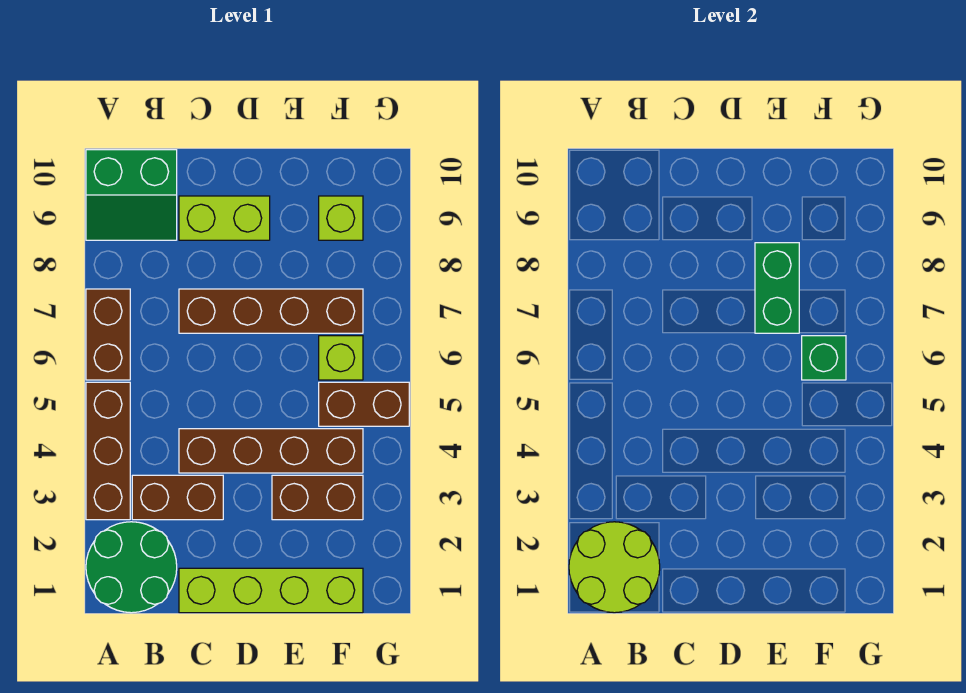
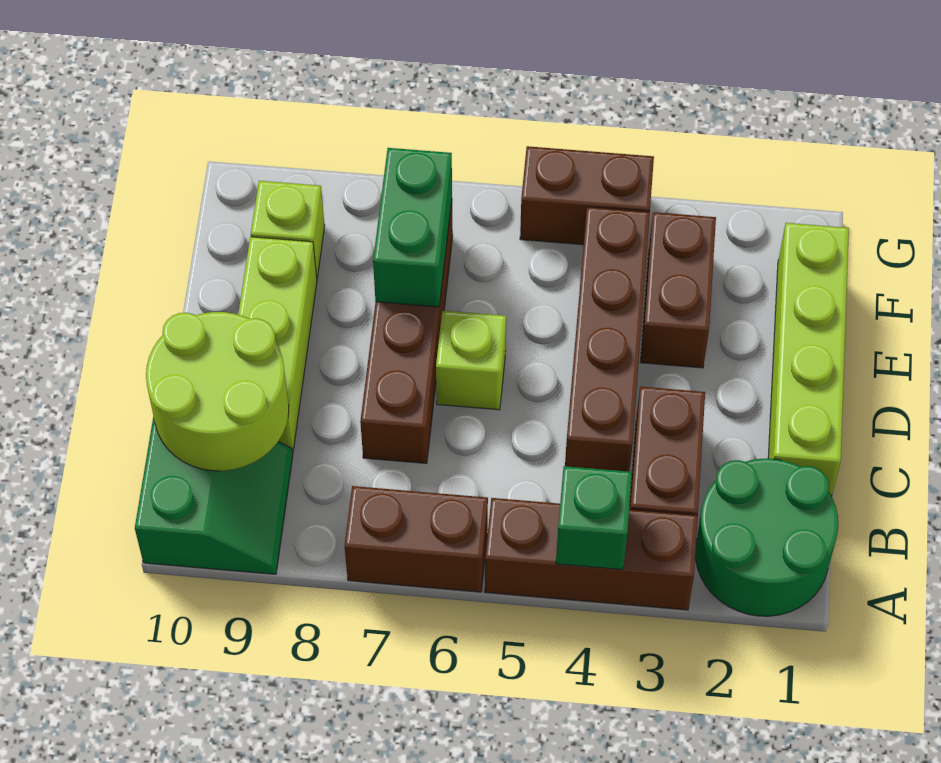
lime 2x2 round brick [569,522,660,613] -> lime 2x2 round brick moved to [146,312,289,471]
lime 1x2 brick [179,196,270,240] -> lime 1x3 brick [238,237,317,452]
green 1x2 brick [755,243,799,333] -> green 1x2 brick turned to [373,148,452,307]
brown 1x2 brick [319,382,409,426] -> brown 1x2 brick turned to [520,146,654,245]
lime 1x1 brick [319,336,363,380] -> lime 1x1 brick moved to [436,311,506,410]
green 1x1 brick [802,336,846,380] -> green 1x1 brick moved to [556,466,632,570]

